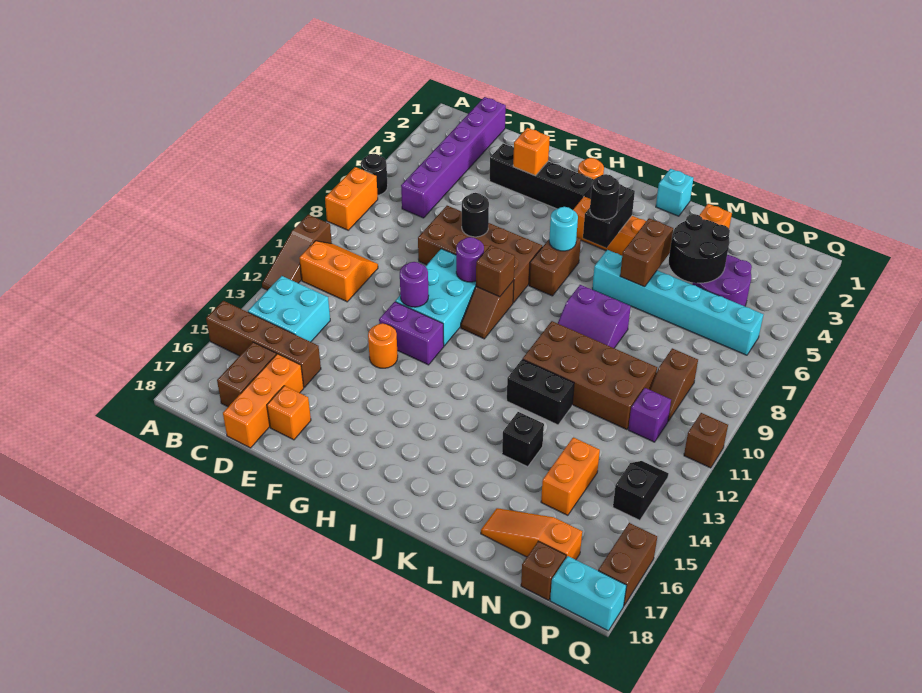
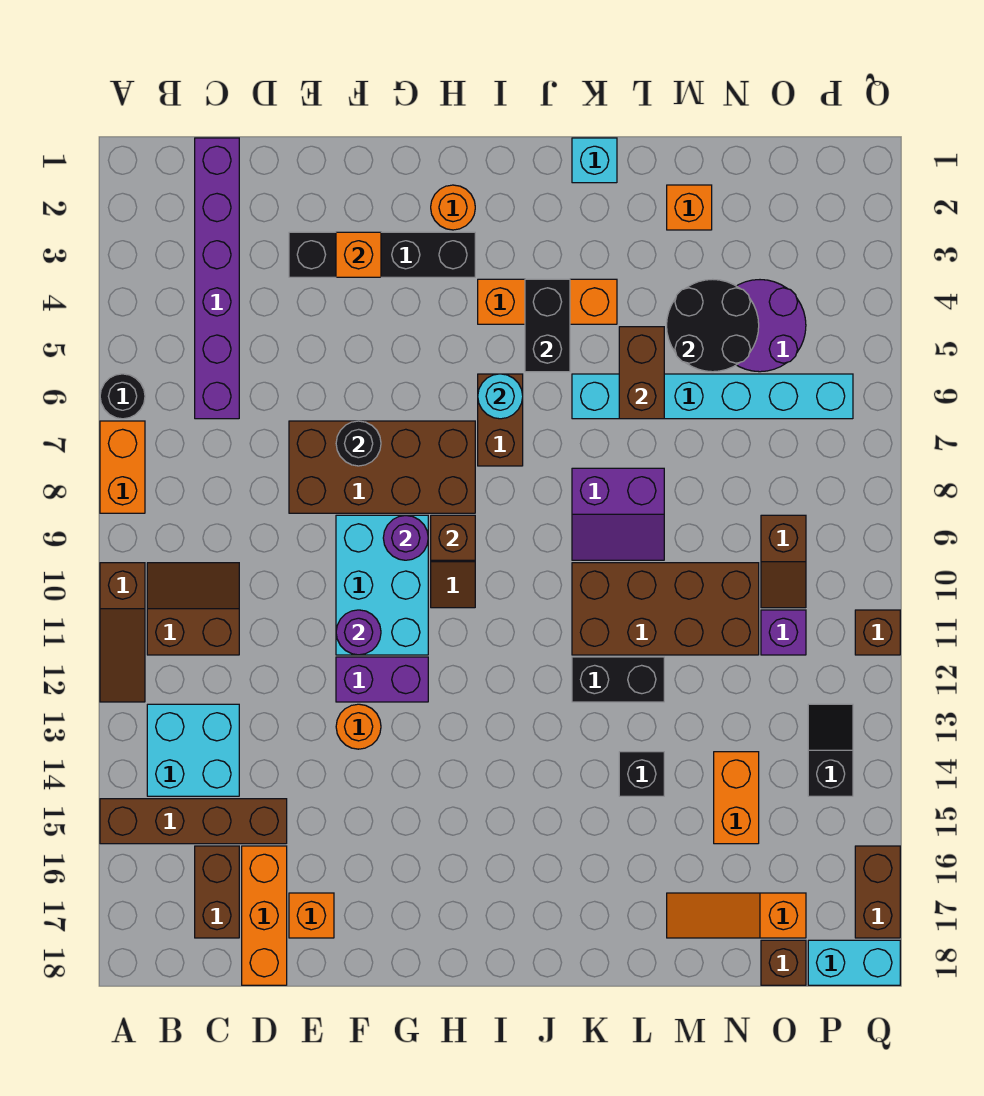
orange 2x2 slope [299,241,378,302] -> brown 2x2 slope [147,563,239,655]
black 1x1 round brick [590,174,620,220] -> none

